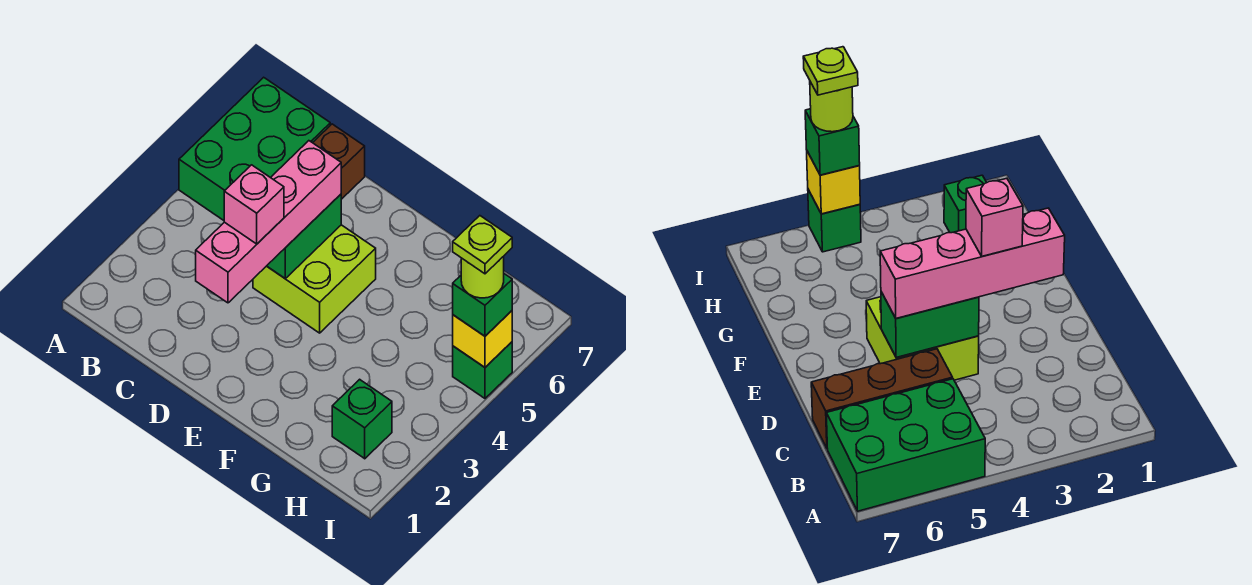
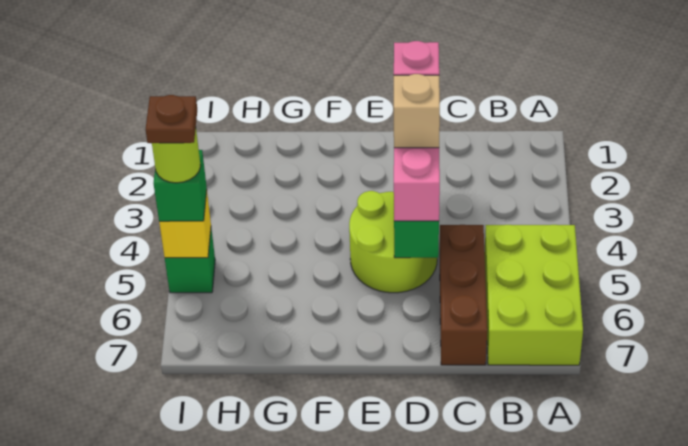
green 2x3 brick [179,77,330,220] -> lime 2x3 brick [485,225,583,365]
lime 2x2 brick [253,225,376,333] -> lime 2x2 round brick [349,191,437,293]
none -> tan 1x1 brick [394,74,440,148]
green 1x1 brick [332,379,392,459] -> none
lime 1x1 plate [453,216,512,274] -> brown 1x1 plate [146,95,197,143]

